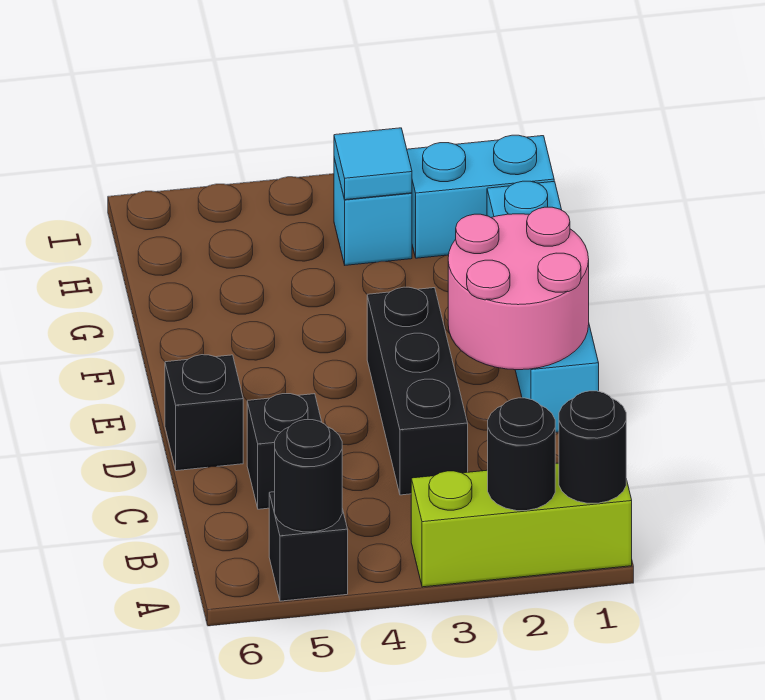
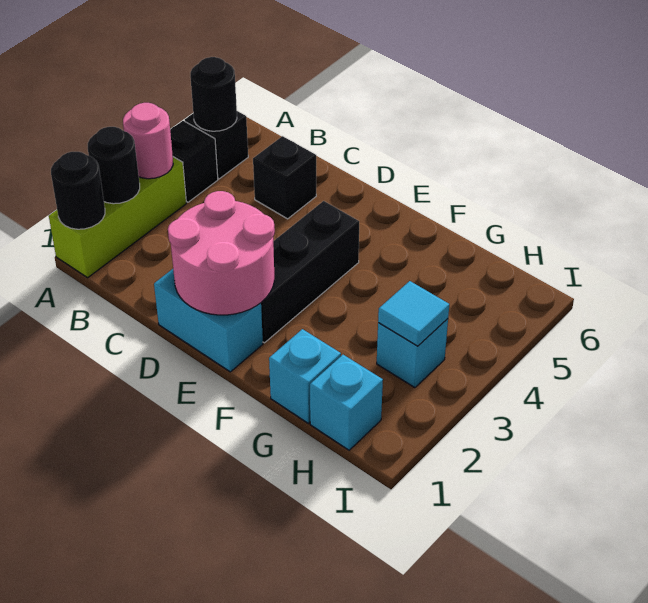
none -> pink 1x1 round brick [123,103,173,179]
black 1x3 brick [367,287,468,495] -> black 1x3 brick turned to [261,201,359,343]
black 1x1 brick [165,355,243,471] -> black 1x1 brick moved to [170,121,218,202]
cyan 1x2 brick [407,135,554,258] -> cyan 1x1 brick [310,355,383,450]

